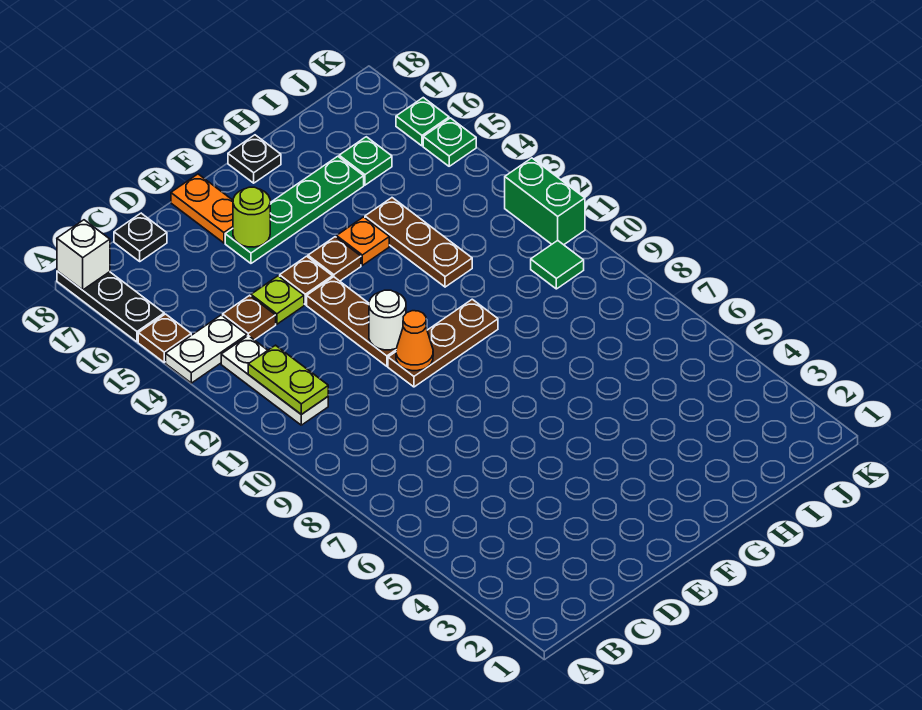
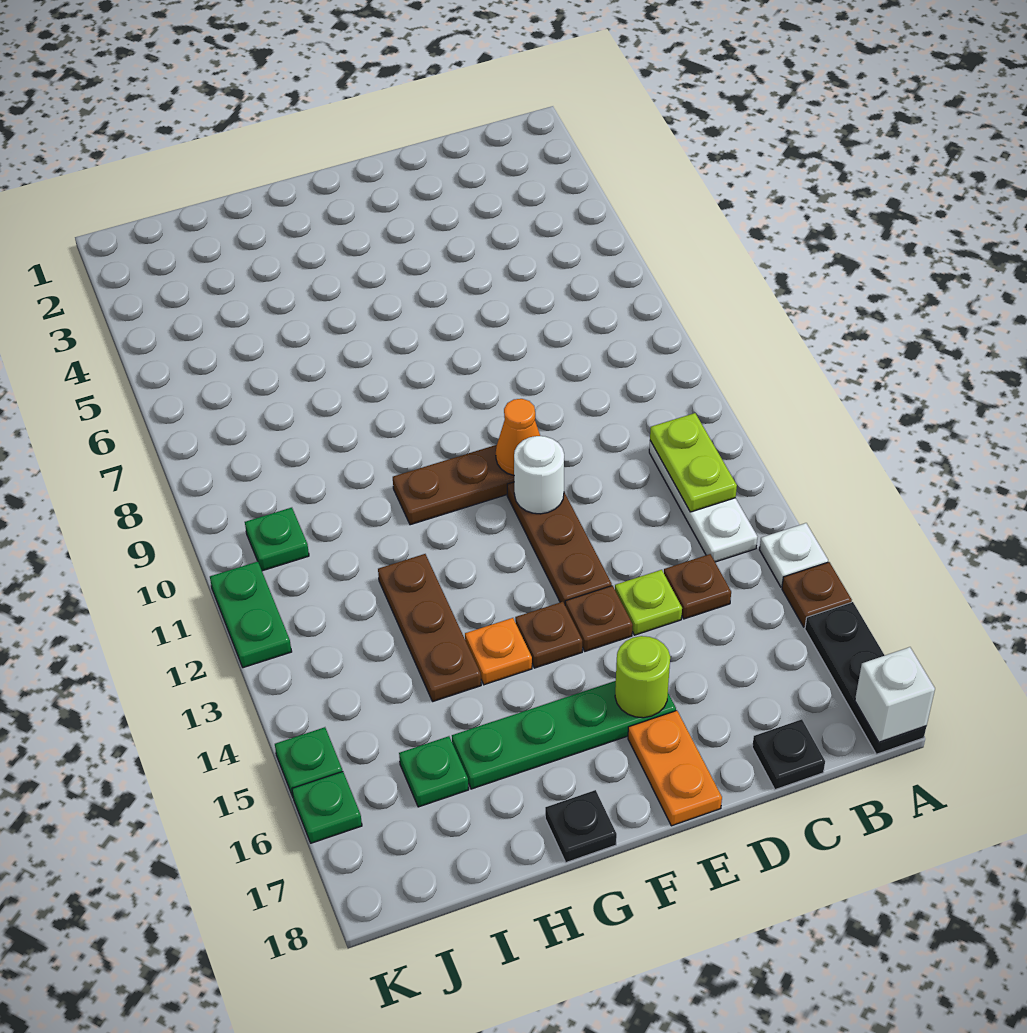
white 1x2 plate [166,315,247,383] -> white 1x1 plate [760,523,828,587]
green 1x1 tile [531,241,584,289] -> green 1x1 plate [245,508,309,571]
green 1x2 brick [505,158,585,245] -> green 1x2 plate [210,562,292,668]

